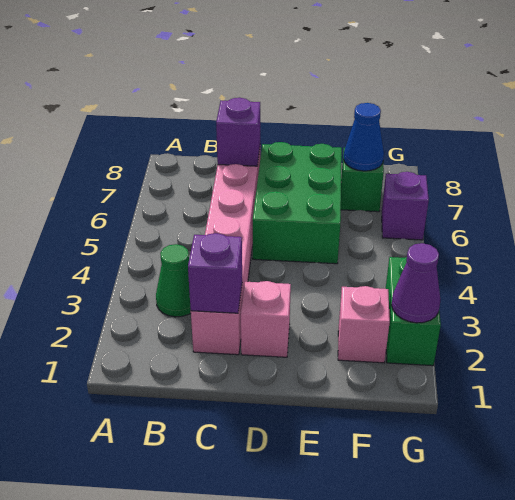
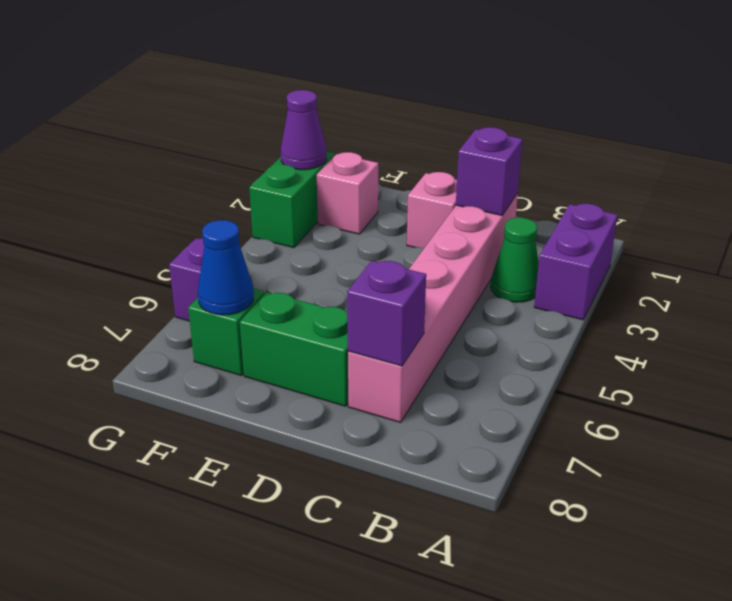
none -> purple 1x2 brick [534,204,618,320]
green 2x3 brick [253,142,342,264] -> green 1x2 brick [240,292,348,406]

